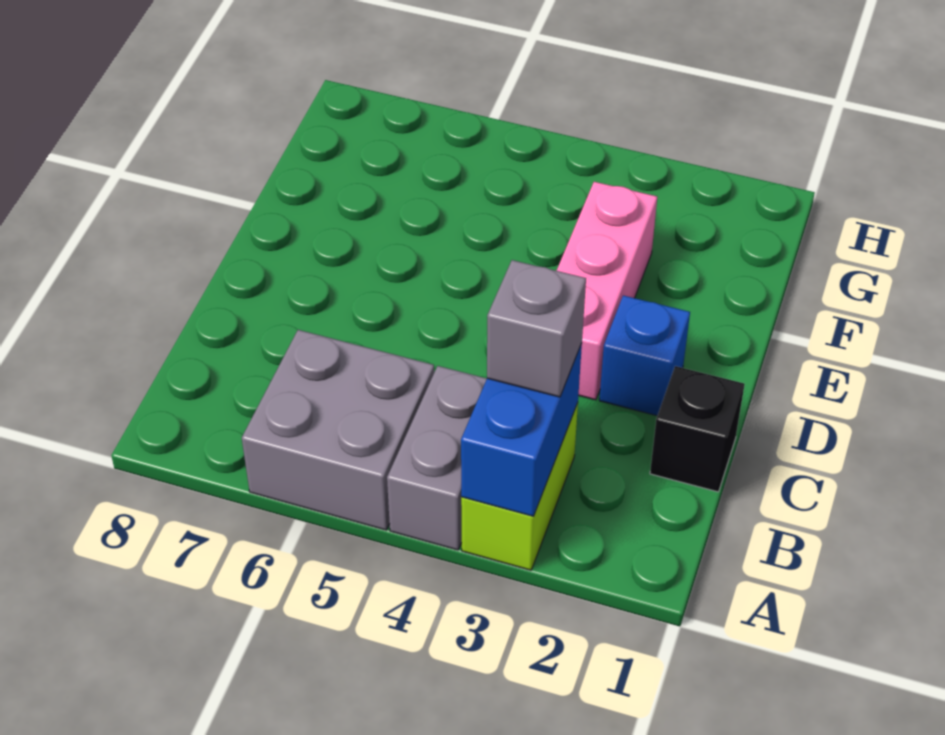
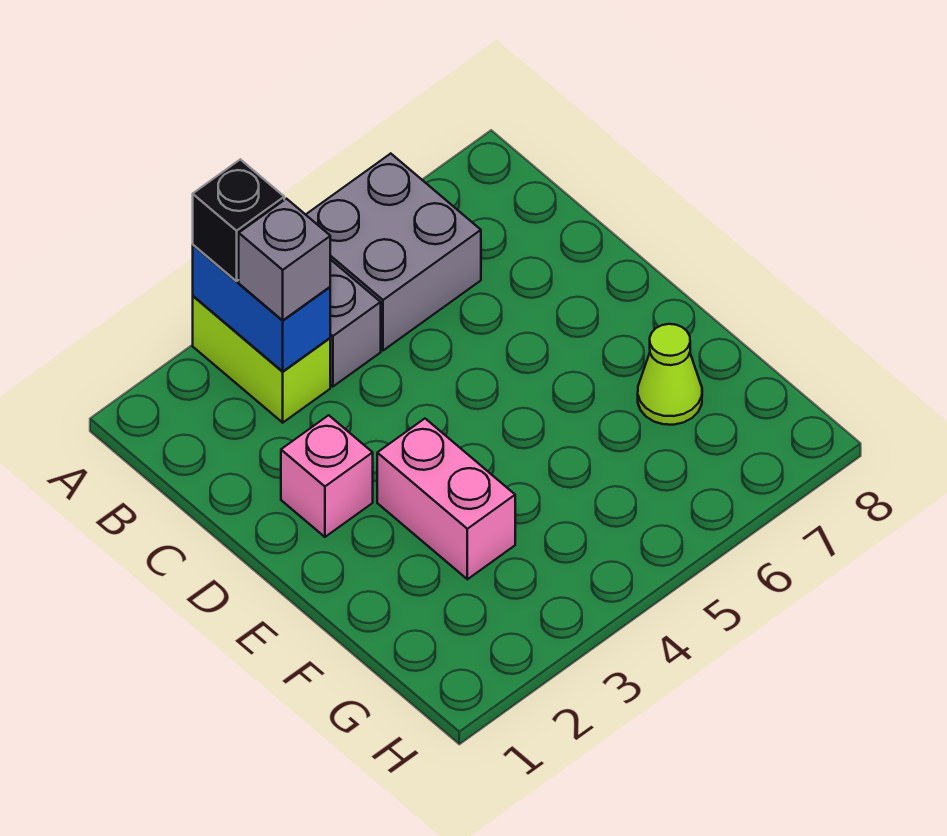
black 1x1 brick [650,366,745,492] -> black 1x1 brick moved to [193,159,284,281]
blue 1x1 brick [599,295,690,416] -> pink 1x1 brick [281,415,373,537]
pink 1x3 brick [557,182,657,400] -> pink 1x2 brick [377,419,515,579]
none -> lime 1x1 cone [638,324,702,425]

